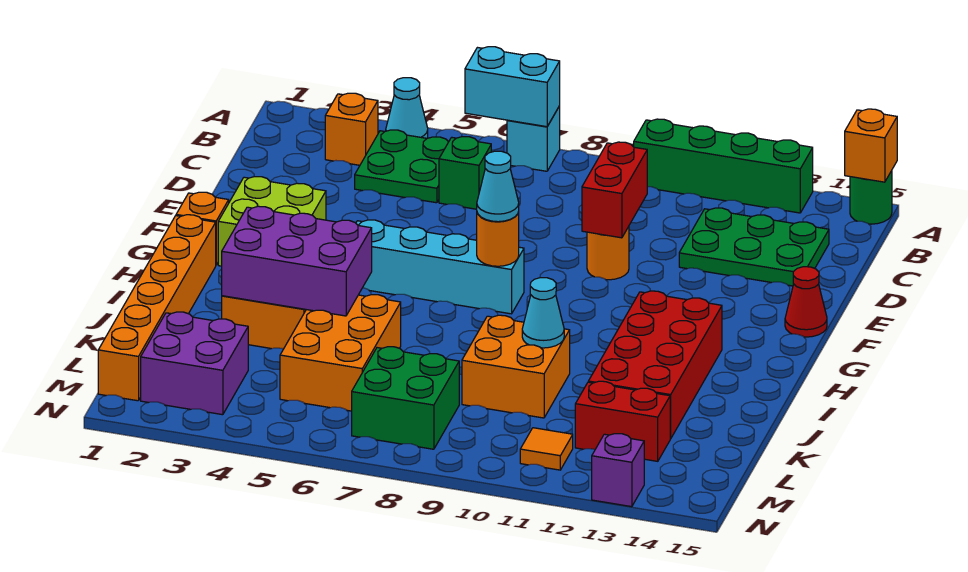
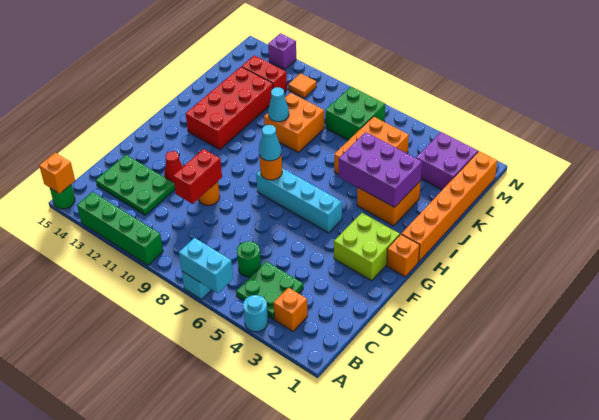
cyan 1x1 cone [386,78,428,138] -> cyan 1x1 round brick [243,295,268,332]
green 1x1 brick [439,137,491,209] -> green 1x1 round brick [237,241,261,277]
red 1x1 cone [785,267,827,337] -> red 1x1 cone moved to [164,151,183,183]

